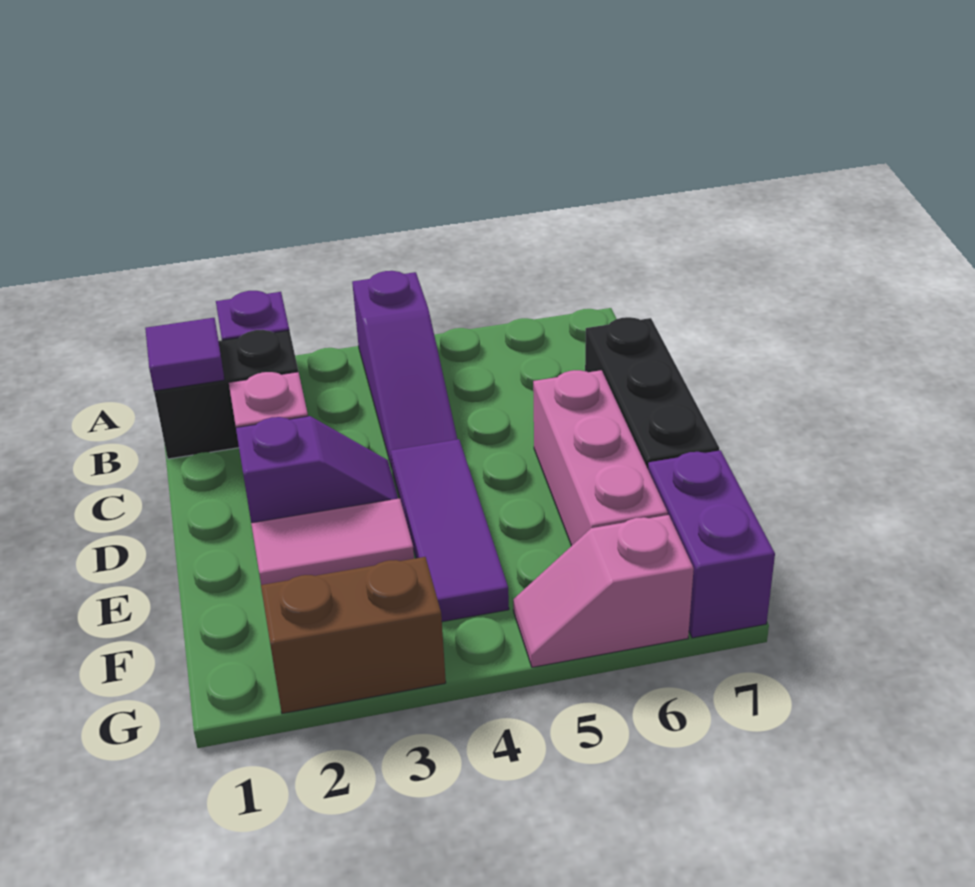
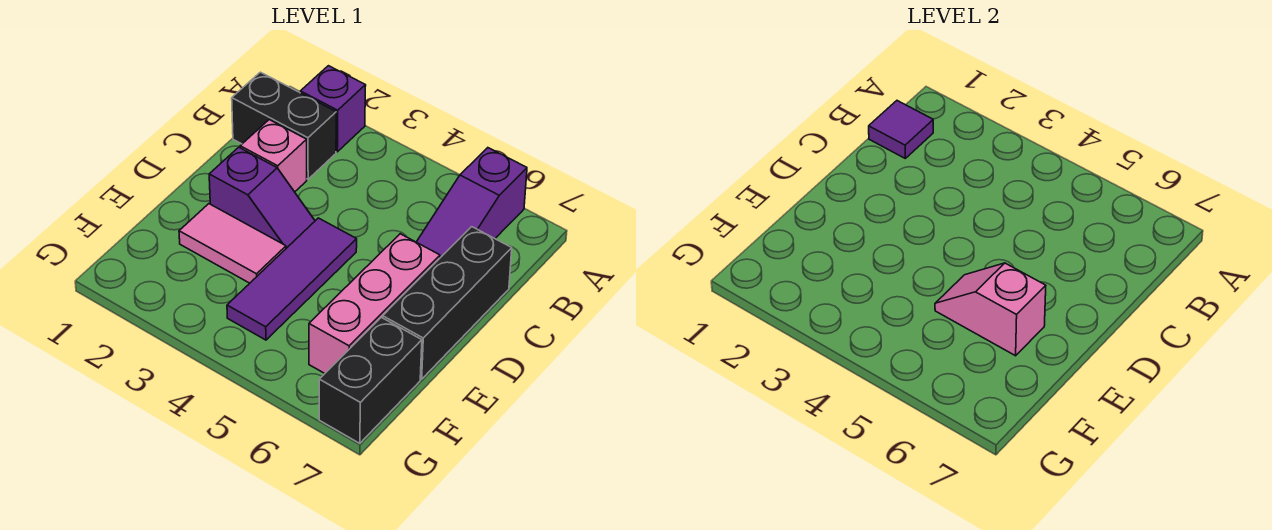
purple 1x3 slope [352,271,457,468] -> purple 1x3 slope moved to [417,148,527,258]
purple 1x2 brick [648,450,775,638] -> black 1x2 brick [319,317,422,443]
brown 1x2 brick [261,557,446,714] -> none
pink 1x2 slope [513,515,694,667] -> pink 1x2 slope moved to [935,263,1046,356]

